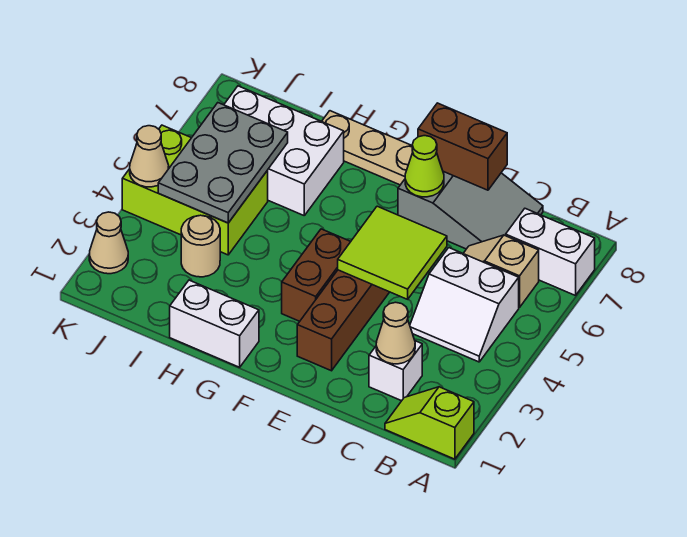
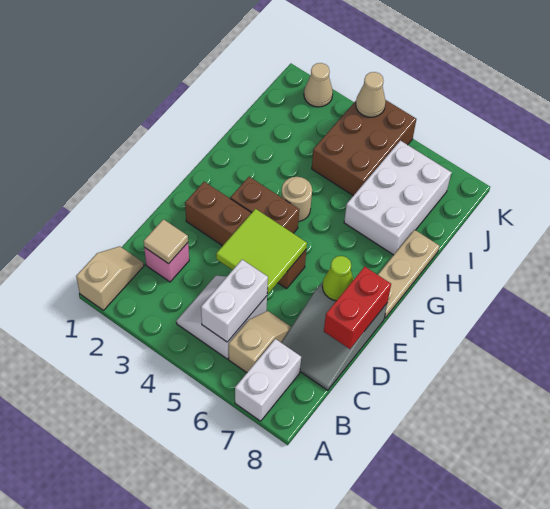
lime 1x2 slope [385,387,474,459] -> tan 1x2 slope [76,246,144,310]
white 1x1 brick [369,341,422,401] -> pink 1x1 brick [144,243,189,282]
tan 1x1 cone [376,302,415,364] -> tan 1x1 tile [144,219,188,264]
brown 1x2 brick [418,103,507,190] -> red 1x2 brick [324,267,391,349]
white 1x2 brick [170,280,259,367] -> white 1x2 brick moved to [201,260,268,342]
tan 1x1 round brick [181,215,220,277] -> tan 1x1 round brick moved to [281,177,312,222]
lime 2x3 brick [122,125,268,255] -> brown 2x3 brick [312,100,416,196]
grey 2x3 plate [158,103,288,223] -> none

